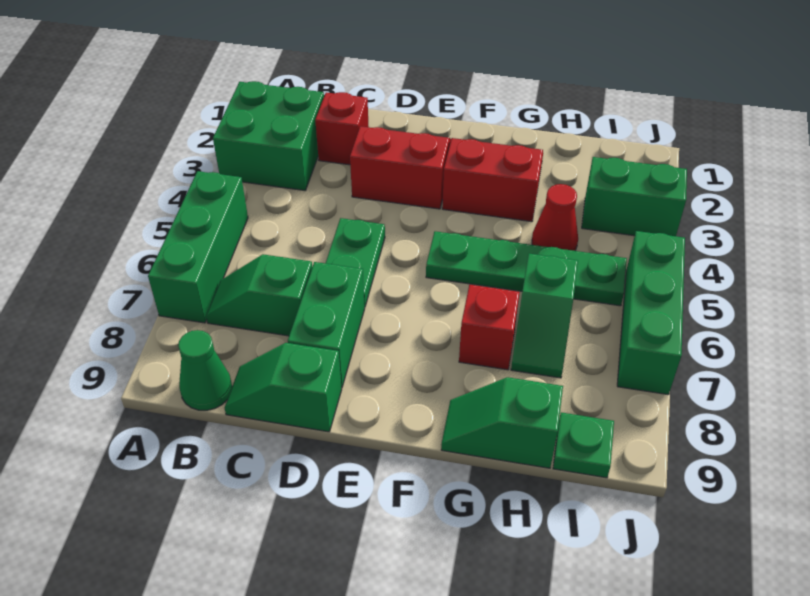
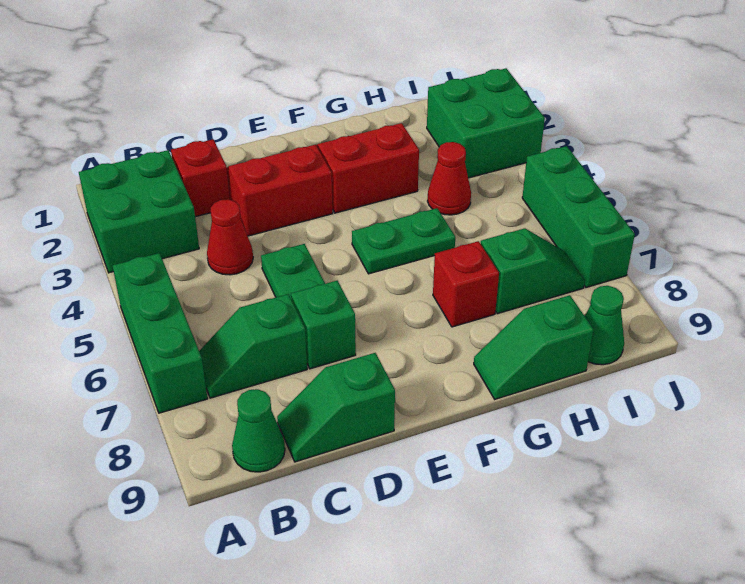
none -> red 1x1 cone [207,199,253,275]
green 1x2 brick [288,262,365,387] -> green 1x1 brick [291,281,356,369]
green 1x4 plate [426,231,627,306] -> green 1x2 plate [352,208,455,274]
green 1x2 slope [511,254,578,378] -> green 1x2 slope turned to [481,228,585,314]
green 1x2 brick [582,157,687,236] -> green 2x2 brick [427,68,545,178]
green 1x1 plate [553,412,614,478] -> green 1x1 cone [585,286,624,365]

